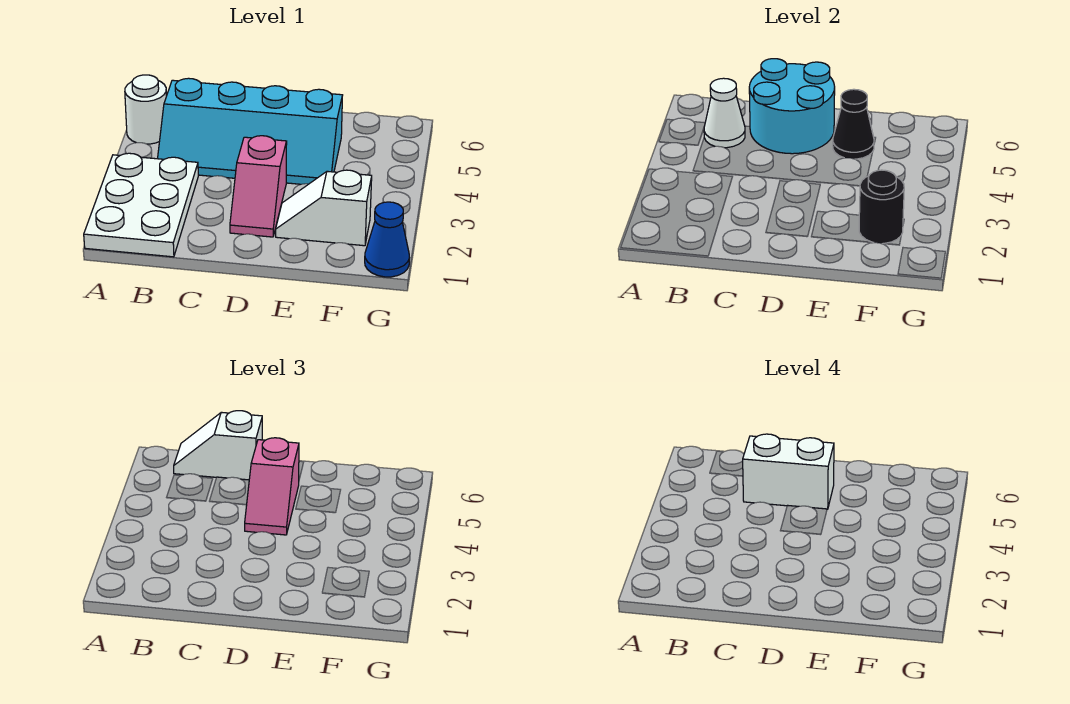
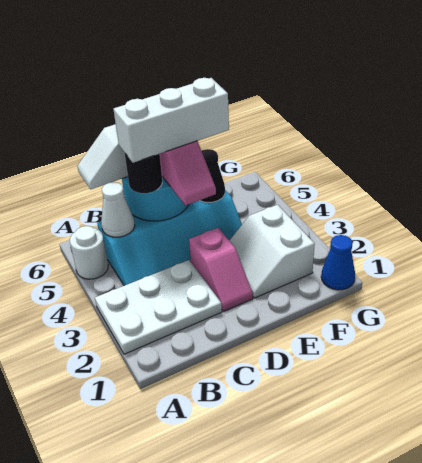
white 2x3 plate [84,153,198,257] -> white 2x3 plate turned to [95,260,222,354]
white 1x2 brick [743,434,834,509] -> white 1x3 brick [114,78,229,163]
white 1x2 slope [276,170,372,246] -> white 2x2 slope [229,205,315,298]
black 1x1 round brick [859,170,904,244] -> black 1x1 round brick moved to [125,154,162,193]

